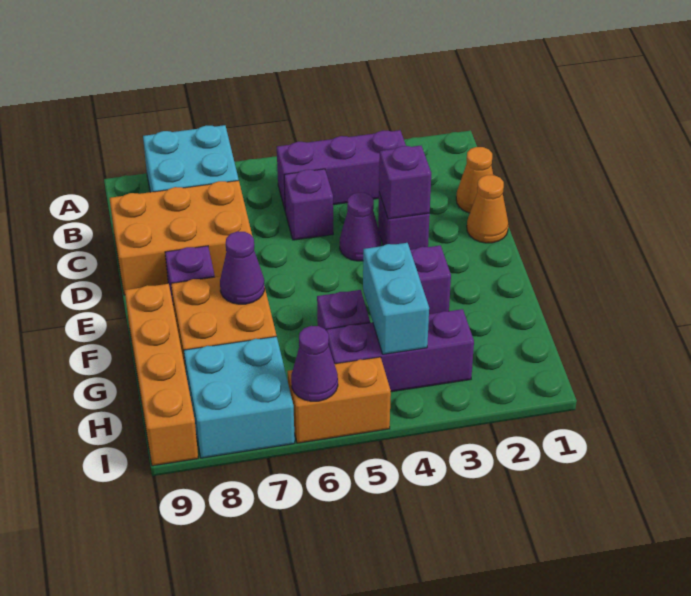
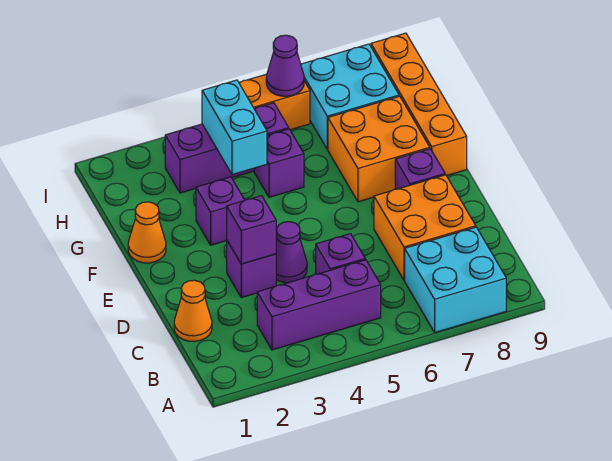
orange 2x3 brick [110,180,252,295] -> orange 2x2 brick [374,175,476,280]
orange 1x1 cone [467,175,508,243] -> orange 1x1 cone moved to [128,202,166,263]
purple 1x1 cone [220,231,265,304] -> none

